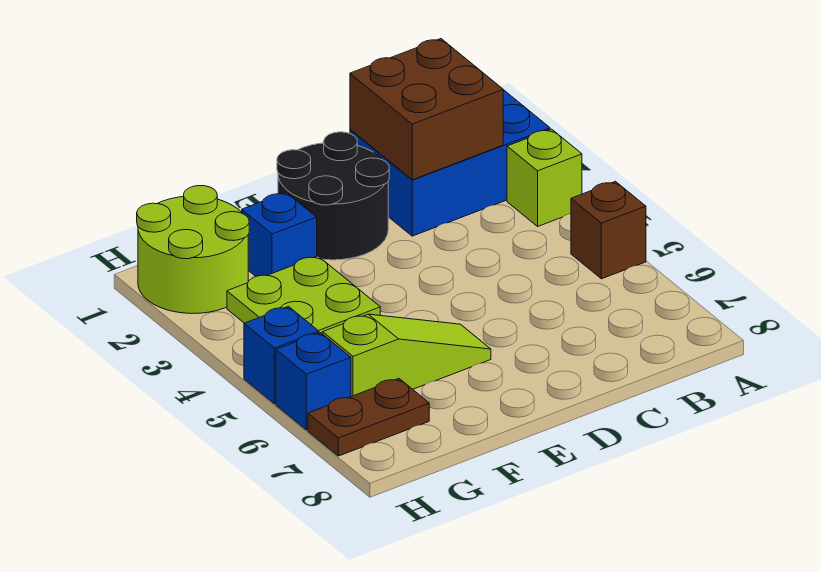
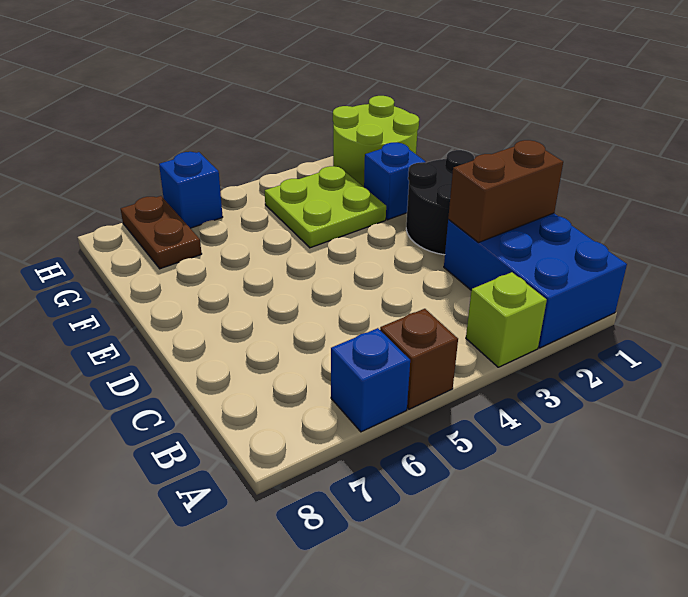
brown 2x2 brick [350,39,503,180] -> brown 1x2 brick [448,140,563,243]
lime 1x3 slope [323,314,491,396] -> none
blue 1x1 brick [244,307,319,404] -> blue 1x1 brick moved to [331,328,410,432]

